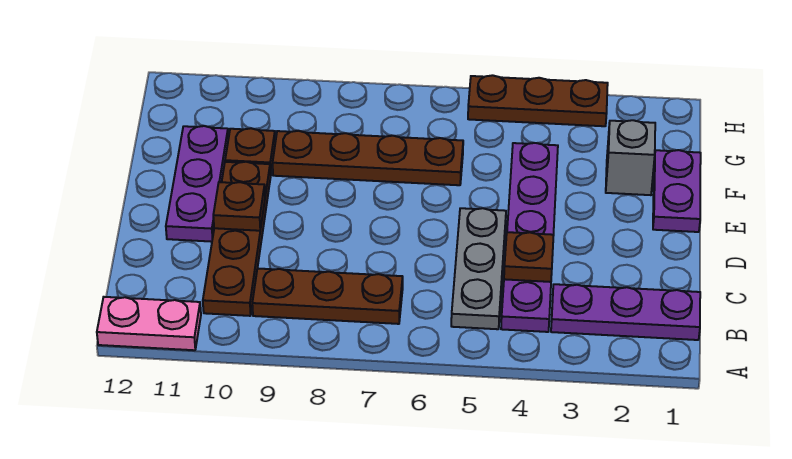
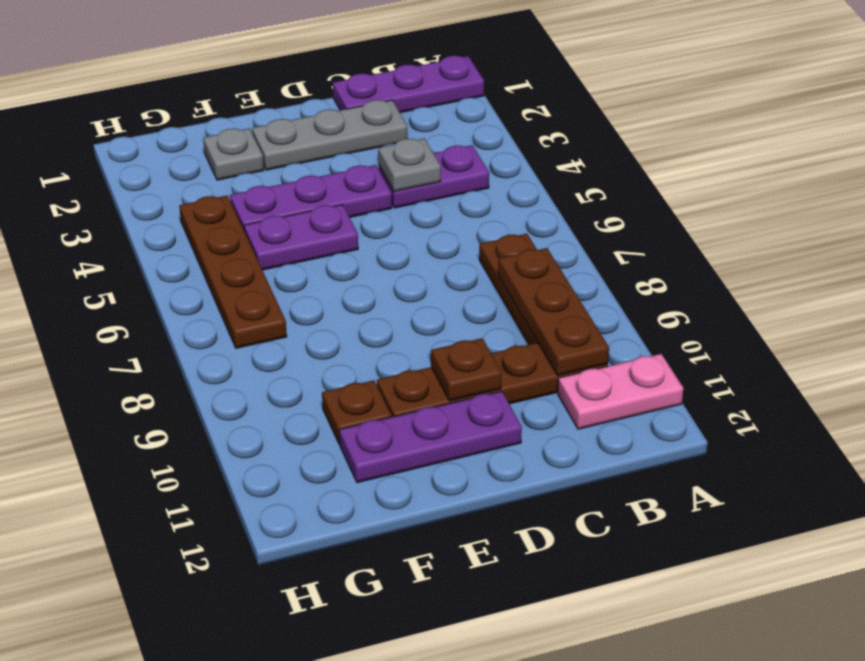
pink 1x2 plate [97,297,201,350] -> pink 1x2 plate turned to [558,354,683,429]
purple 1x3 plate [551,284,700,340] -> purple 1x3 plate turned to [333,56,484,113]
grey 1x3 plate [451,208,506,329] -> grey 1x3 plate moved to [252,100,408,170]
brown 1x1 plate [504,232,554,282] -> grey 1x1 plate [378,138,441,191]
purple 1x2 plate [653,150,701,232] -> purple 1x2 plate moved to [244,204,358,270]
grey 1x1 brick [606,120,655,195] -> grey 1x1 plate [203,128,264,180]
brown 1x4 plate [273,131,463,185] -> brown 1x4 plate moved to [179,196,287,348]
brown 1x3 plate [468,75,608,126] -> brown 1x3 plate moved to [498,248,609,376]

